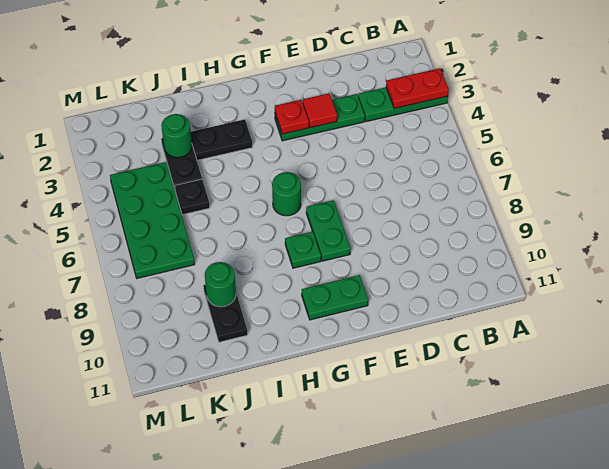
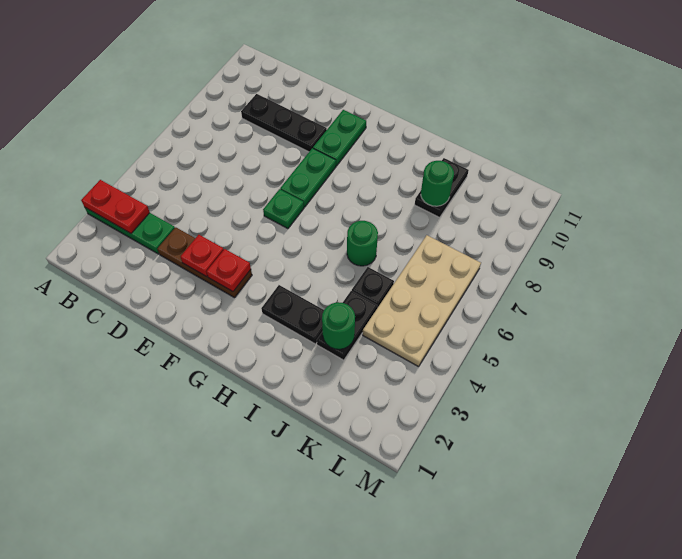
none -> black 1x3 plate [241,94,327,152]
green 1x3 plate [275,94,365,141] -> brown 1x3 plate [157,227,252,298]
red 1x1 tile [303,93,337,128] -> red 1x1 plate [180,235,224,277]
green 1x2 plate [302,275,368,320] -> green 1x2 plate turned to [313,110,366,166]
green 1x1 round brick [272,172,301,216] -> green 1x1 round brick moved to [347,221,378,266]
green 1x1 plate [285,232,321,268] -> green 1x1 plate moved to [263,189,304,229]
green 2x4 plate [110,162,195,278] -> tan 2x4 plate [363,235,481,367]

